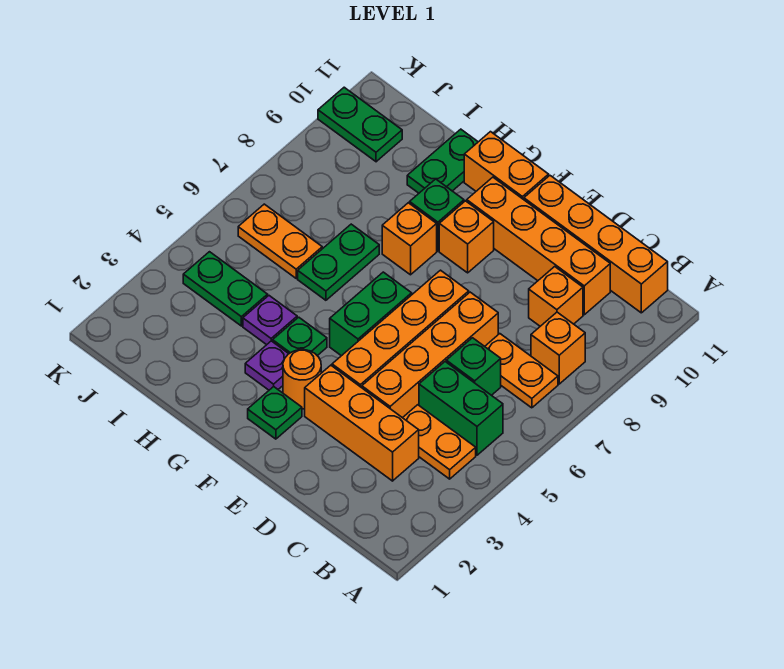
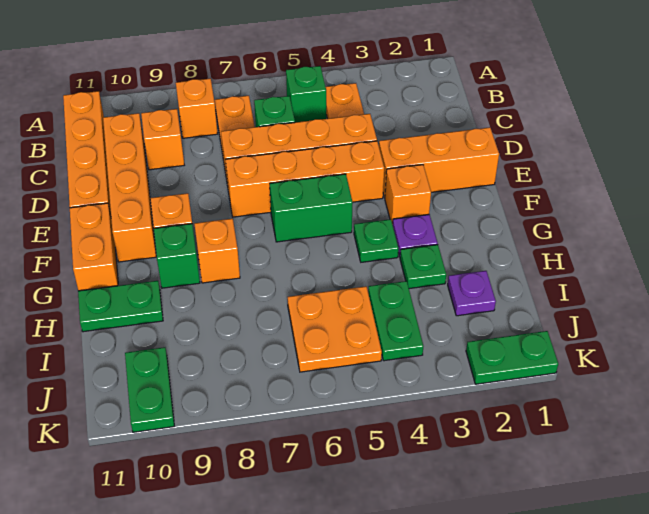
green 1x2 brick [419,362,503,455] -> green 1x1 brick [286,66,326,122]
orange 1x3 brick [305,365,419,481] -> orange 1x3 brick turned to [379,127,499,198]
green 1x1 plate [248,387,302,439] -> green 1x1 plate moved to [400,245,446,289]
orange 1x1 round brick [283,350,321,409] -> orange 1x1 brick [385,165,431,224]
purple 1x1 plate [243,296,297,345] -> purple 1x1 plate moved to [448,271,496,316]
green 1x2 plate [298,224,379,300] -> green 1x2 plate moved to [466,331,558,384]
orange 1x2 plate [238,204,322,278] -> orange 2x2 plate [288,286,382,372]

